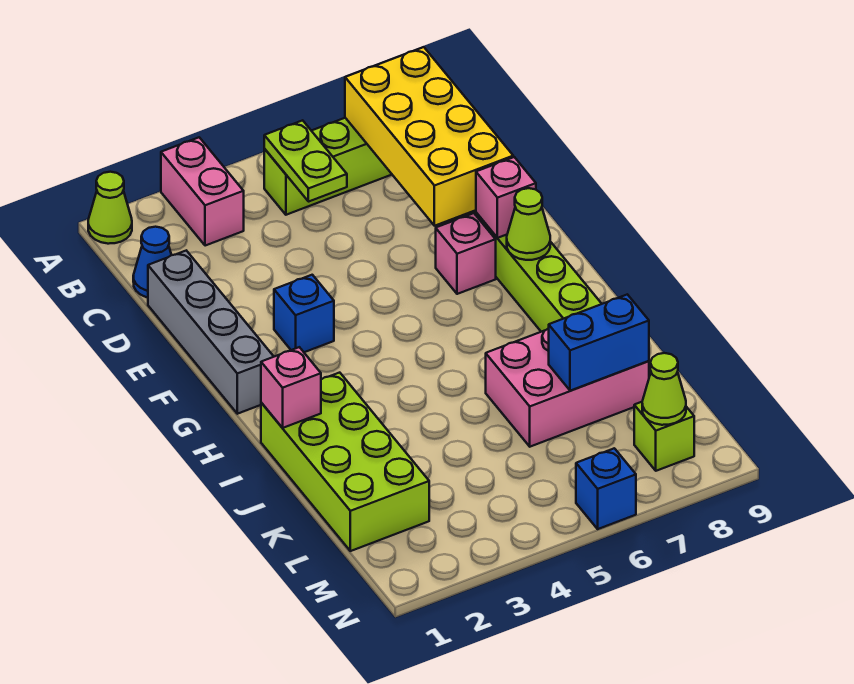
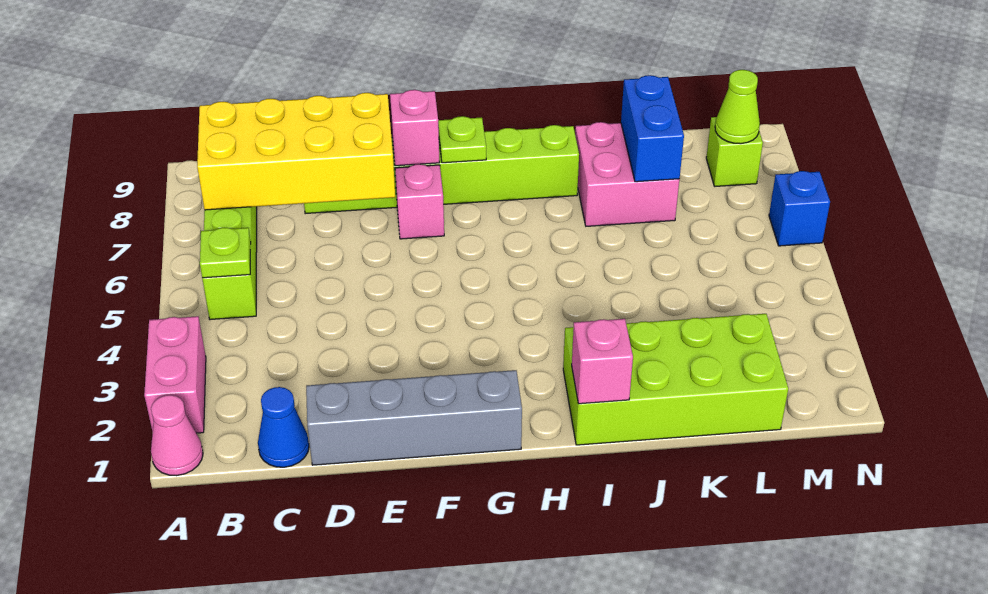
lime 1x1 cone [88,172,132,244] -> pink 1x1 cone [151,395,203,476]
pink 1x2 brick [161,137,244,246] -> pink 1x2 brick turned to [144,316,206,433]
lime 1x2 plate [264,120,347,202] -> lime 1x1 plate [200,228,251,278]
blue 1x1 brick [274,275,334,352] -> none
lime 1x1 cone [507,188,550,260] -> lime 1x1 plate [438,116,486,163]
pink 2x3 brick [486,328,649,447] -> pink 2x2 brick [575,122,679,226]

